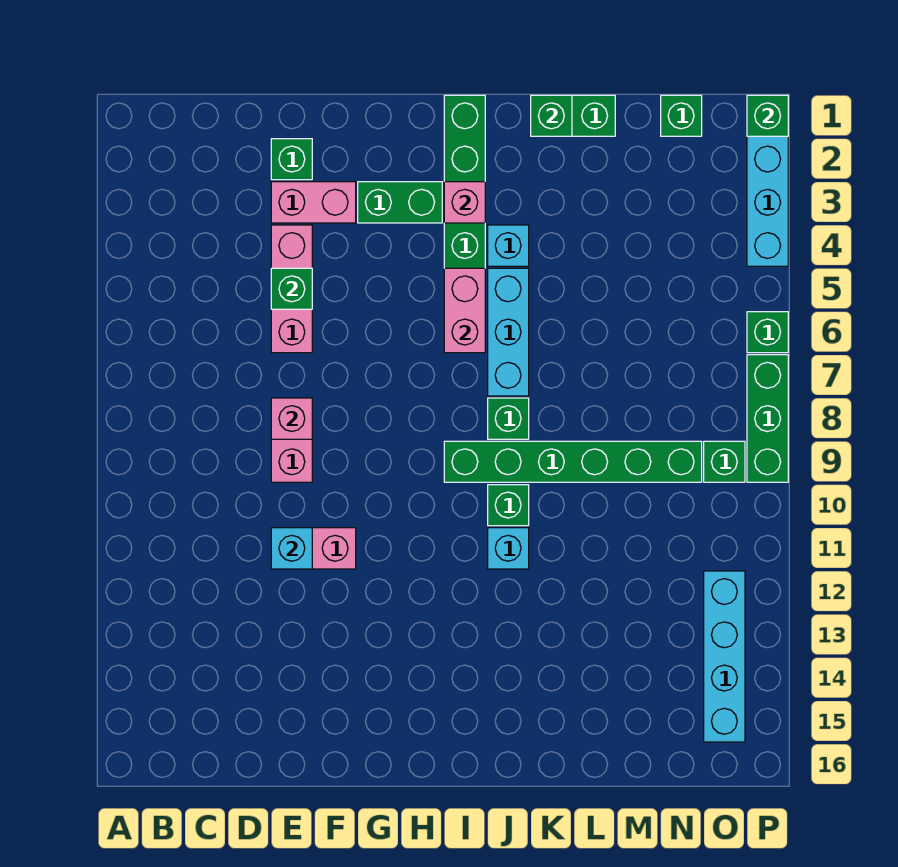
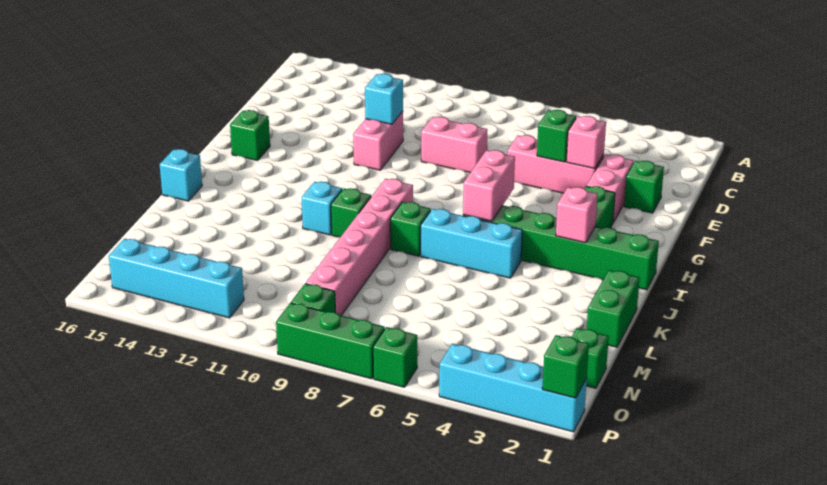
pink 1x1 brick [271,398,312,439] -> pink 1x1 brick moved to [566,116,606,169]
pink 1x2 brick [444,268,485,353] -> pink 1x2 brick turned to [463,150,515,221]
green 1x6 brick [444,441,702,482] -> pink 1x6 brick [306,179,413,315]
cyan 1x1 brick [488,225,529,266] -> cyan 1x1 brick moved to [160,149,202,201]
green 1x1 brick [531,95,572,136] -> green 1x1 brick moved to [230,110,270,161]

